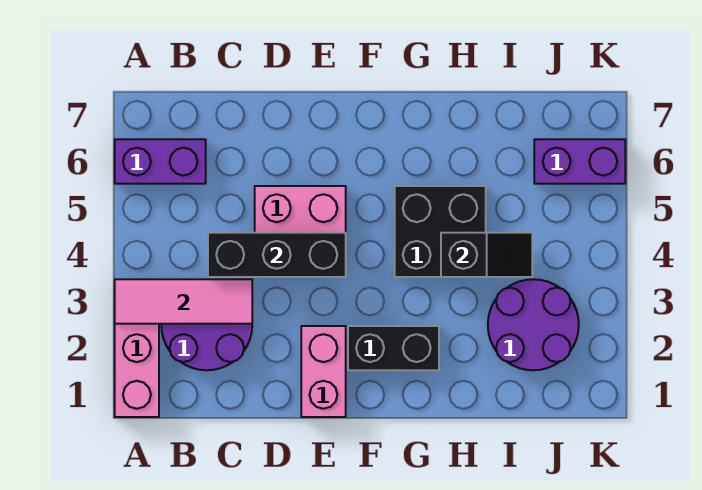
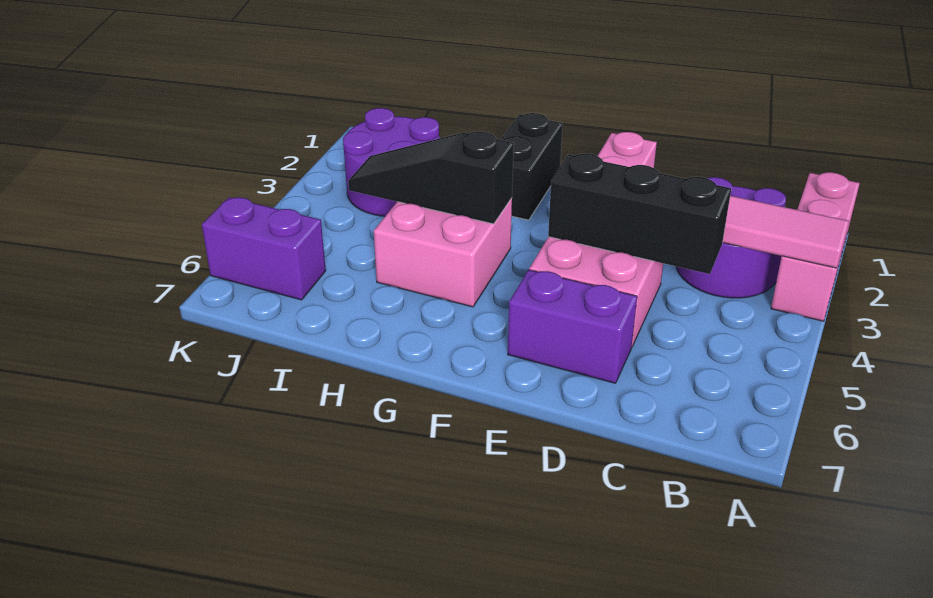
purple 1x2 brick [115,139,206,184] -> purple 1x2 brick moved to [508,270,637,383]
black 1x2 brick [348,326,439,370] -> black 1x2 brick turned to [501,113,563,220]
black 2x2 brick [395,186,486,277] -> pink 2x2 brick [374,198,512,307]
black 1x2 slope [441,233,532,277] -> black 1x3 slope [348,132,514,224]

